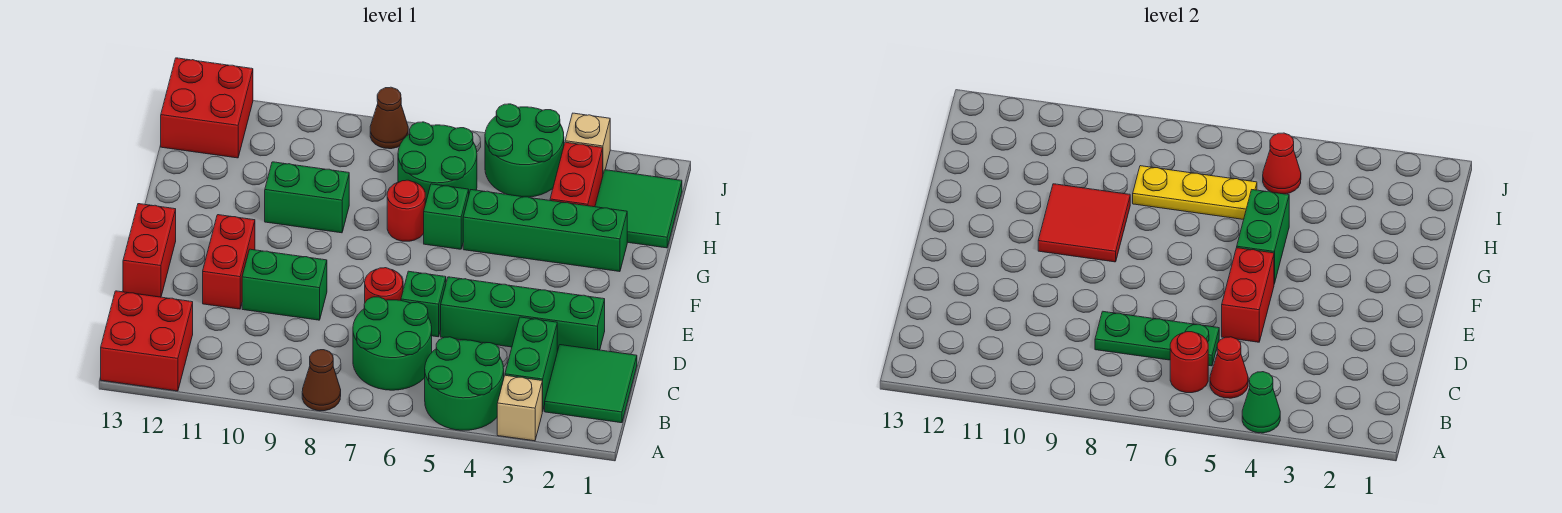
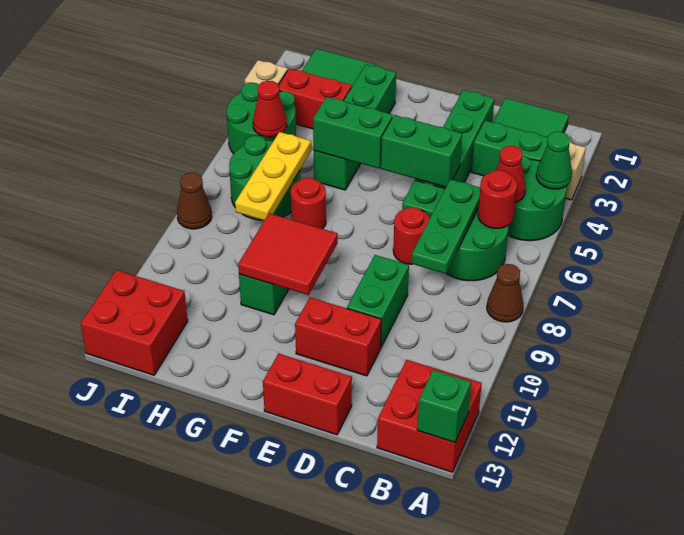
red 1x2 brick [1222,248,1274,342] -> green 1x2 brick [381,115,462,187]
green 1x1 brick [424,184,469,249] -> green 1x1 brick moved to [417,370,471,442]

